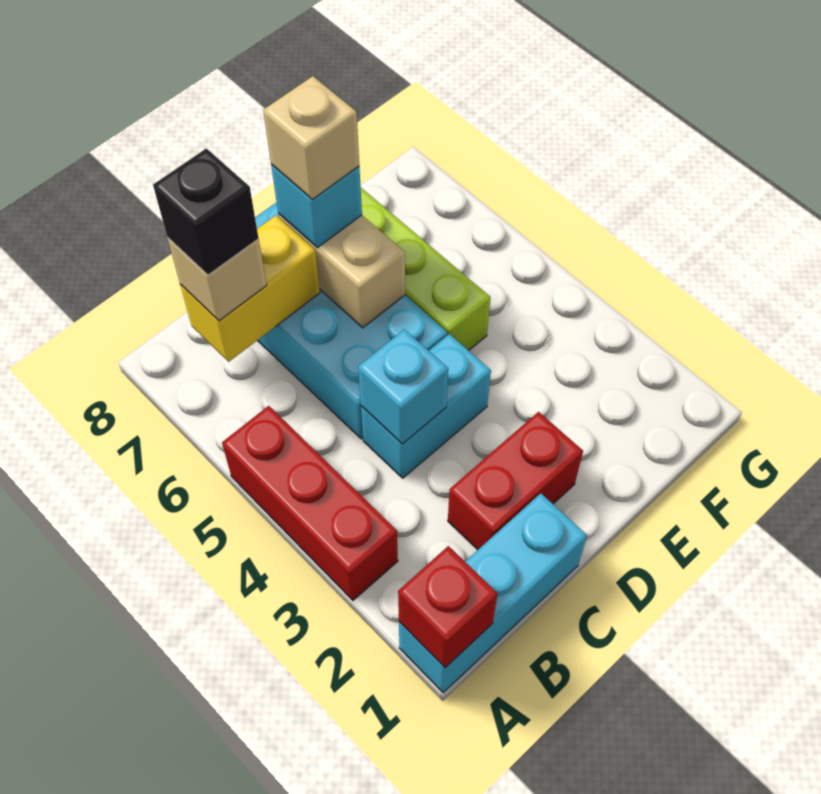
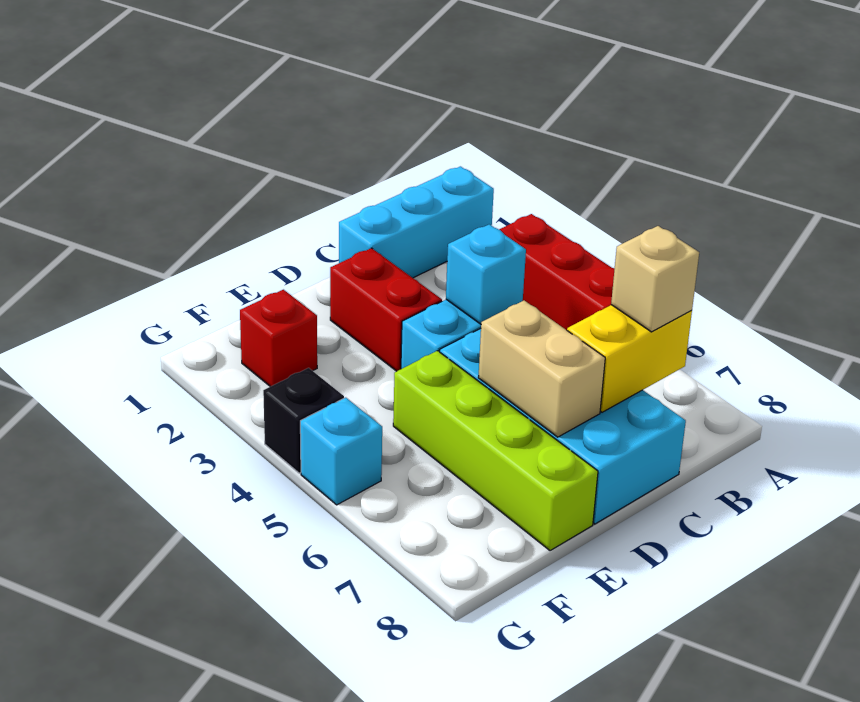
red 1x1 brick [398,546,498,668] -> red 1x1 brick moved to [240,290,317,387]
black 1x1 brick [153,148,259,275] -> black 1x1 brick moved to [263,368,344,473]
red 1x2 brick [448,412,583,550] -> red 1x2 brick turned to [330,248,442,371]
cyan 1x1 brick [271,165,362,248] -> cyan 1x1 brick moved to [300,398,382,505]
tan 1x1 brick [263,76,359,199] -> none

